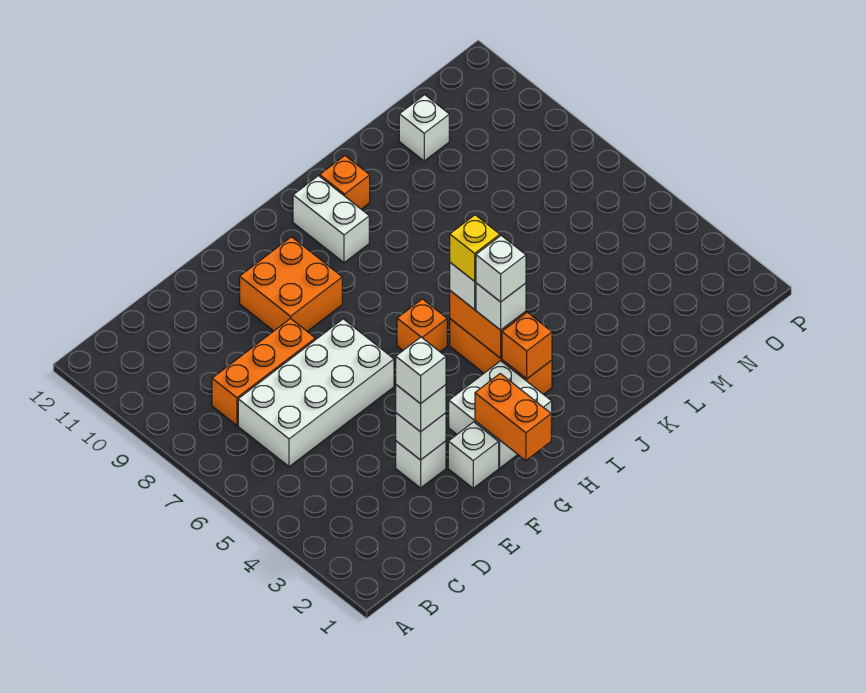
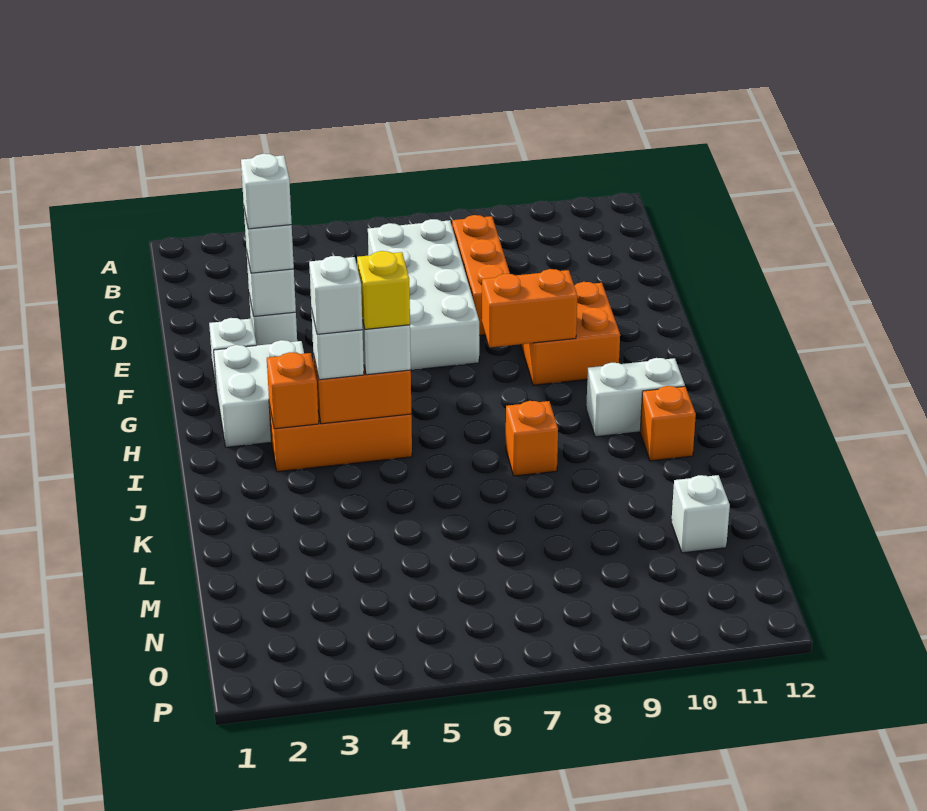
orange 1x2 brick [475,374,551,460] -> orange 1x2 brick moved to [482,269,578,347]
orange 1x1 brick [397,299,447,352] -> orange 1x1 brick moved to [506,401,558,476]

